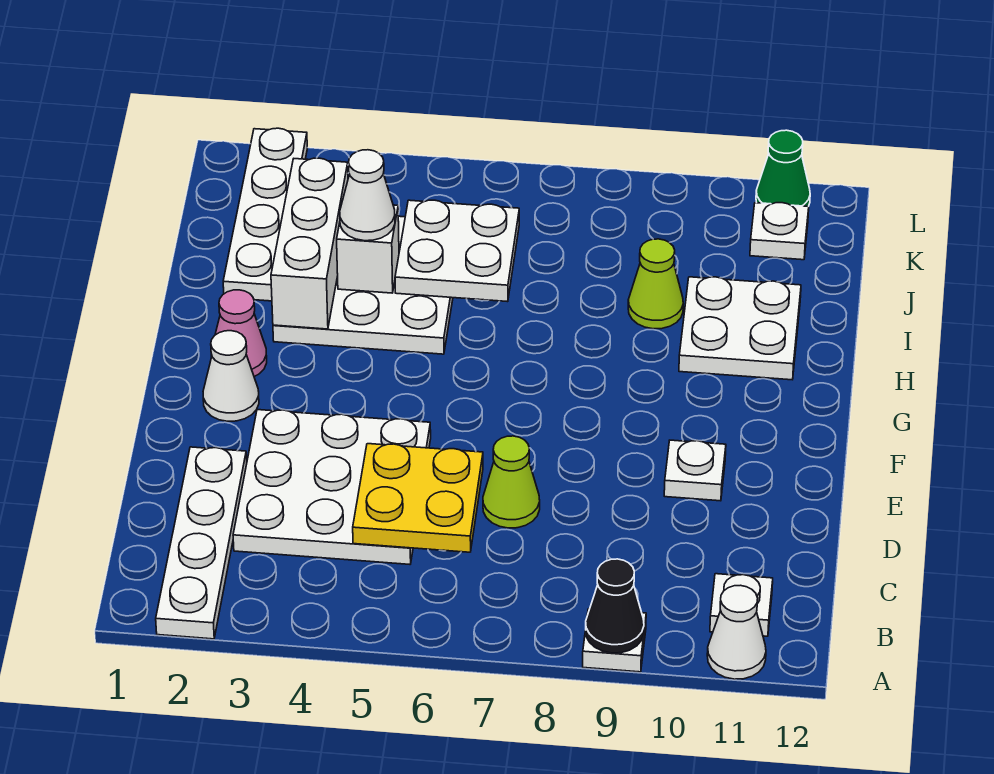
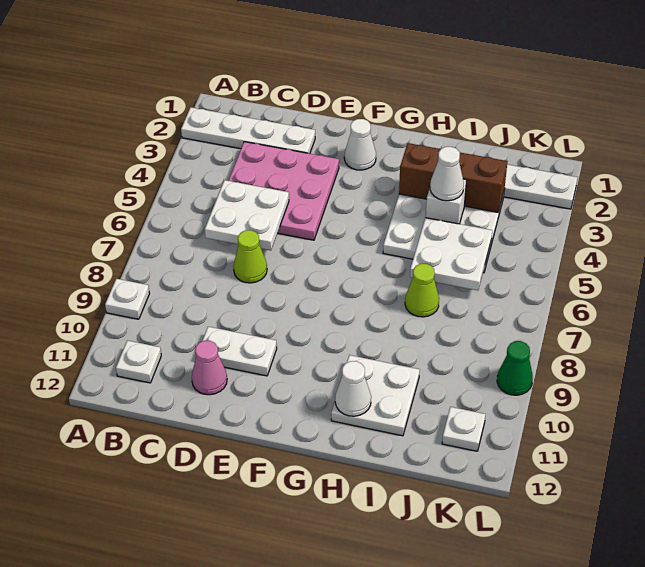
black 1x1 cone [586,559,644,653] -> none
white 1x1 cone [707,585,766,679] -> white 1x1 cone moved to [335,361,371,416]
white 3x3 plate [233,410,431,564] -> pink 3x3 plate [228,142,339,240]
yellow 2x2 plate [353,444,483,552] -> white 2x2 plate [205,180,289,250]
white 1x1 plate [664,440,726,501] -> white 1x2 plate [203,327,277,376]
pink 1x1 cone [211,290,267,377] -> pink 1x1 cone moved to [192,341,227,395]
white 1x3 brick [271,158,348,329] -> brown 1x3 brick [399,143,508,212]
lime 1x1 cone [628,239,683,329] -> lime 1x1 cone moved to [405,264,439,317]
green 1x1 cone [756,130,810,207] -> green 1x1 cone moved to [497,341,533,395]

